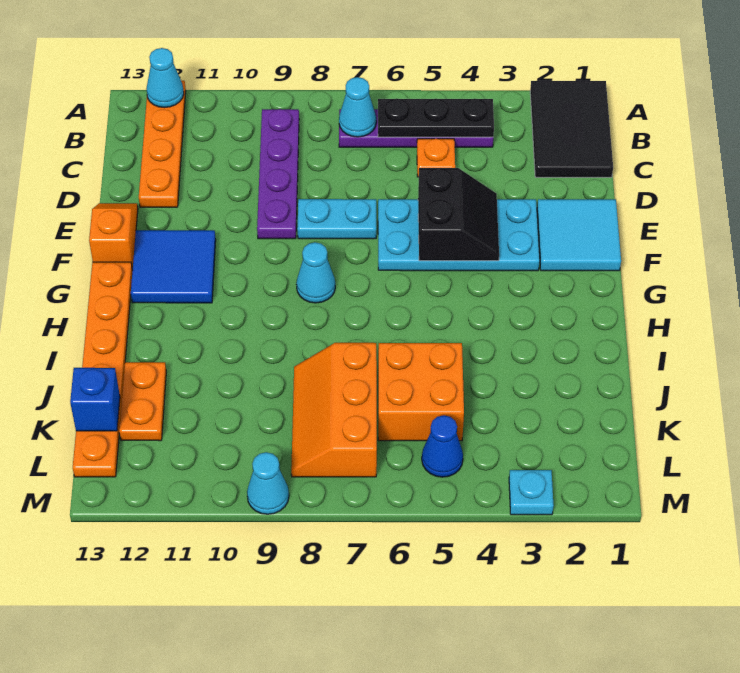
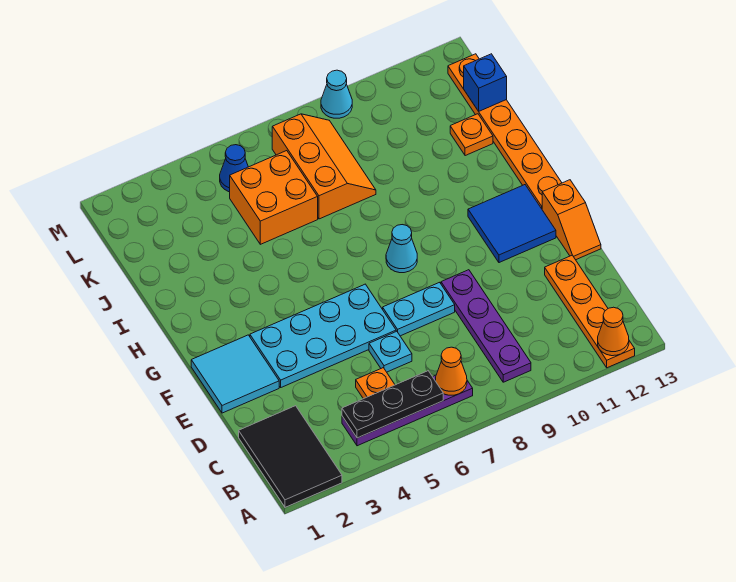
cyan 1x1 cone [146,48,184,108] -> orange 1x1 cone [598,307,629,356]
cyan 1x1 cone [339,77,376,137] -> orange 1x1 cone [436,347,467,395]
black 2x2 slope [418,168,499,261] -> none
orange 1x2 plate [119,362,166,441] -> orange 1x1 plate [450,114,493,156]
cyan 1x1 plate [509,470,554,515] -> cyan 1x1 plate moved to [369,331,412,372]

